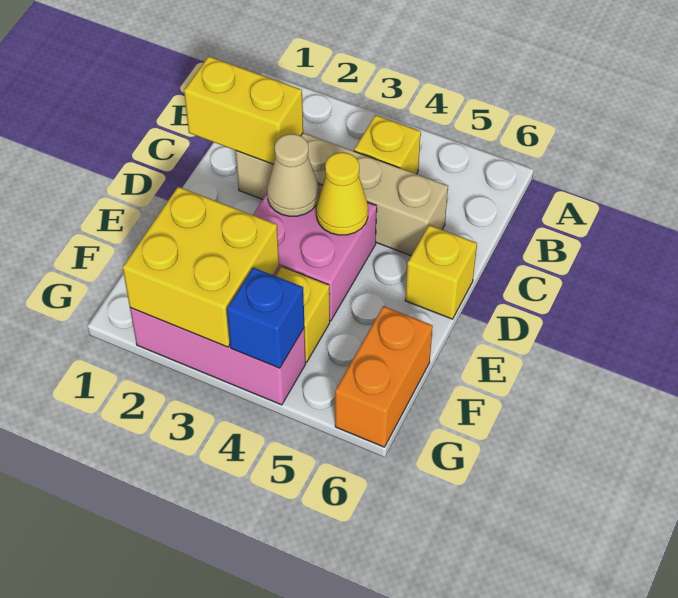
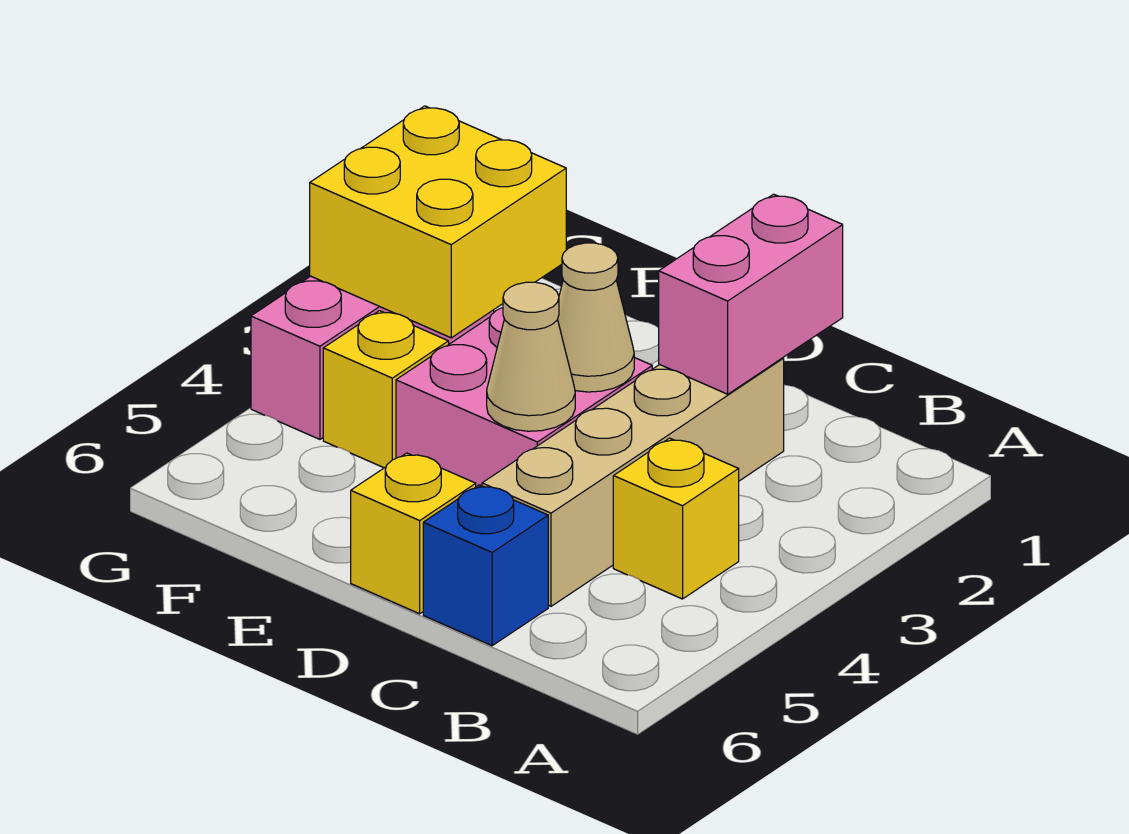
yellow 1x2 brick [184,56,303,164] -> pink 1x2 brick [659,194,843,394]
yellow 1x1 cone [316,152,368,235] -> tan 1x1 cone [487,282,575,431]
orange 1x2 brick [335,306,433,447] -> none
blue 1x1 brick [227,268,304,368] -> blue 1x1 brick moved to [423,485,548,646]

